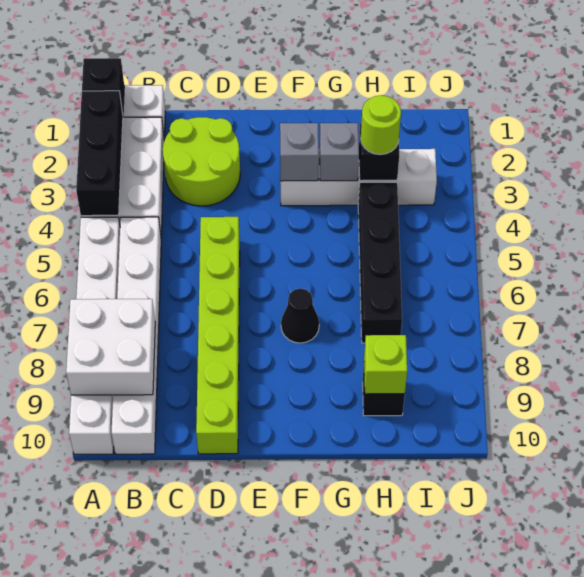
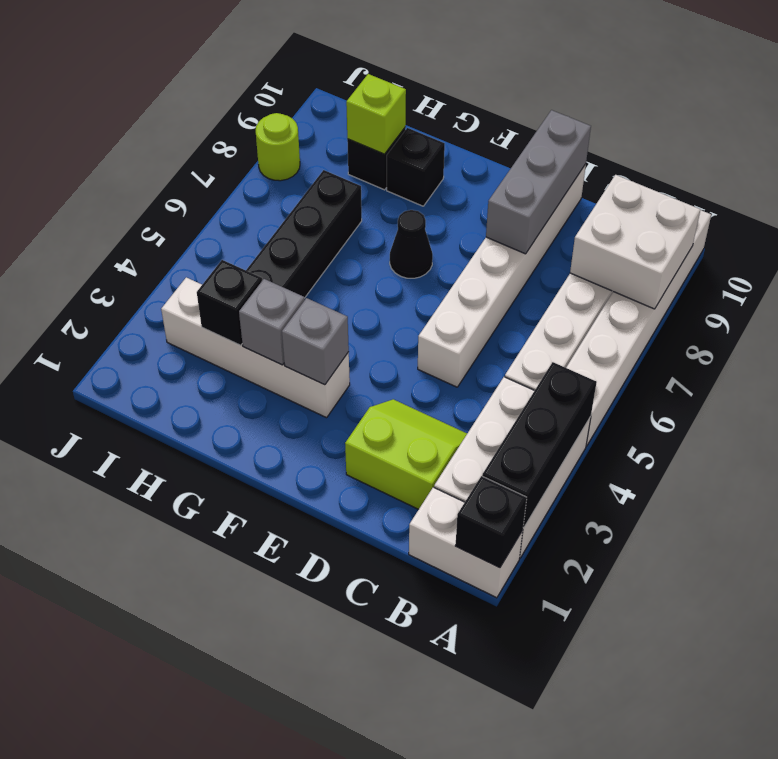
lime 2x2 round brick [163,117,240,206] -> lime 2x2 slope [345,399,467,509]
lime 1x6 brick [196,217,240,454] -> white 1x6 brick [418,164,586,387]
none -> grey 1x3 brick [486,110,591,254]
none -> black 1x1 brick [387,128,445,206]
lime 1x1 round brick [361,95,401,155] -> lime 1x1 round brick moved to [256,113,300,181]

